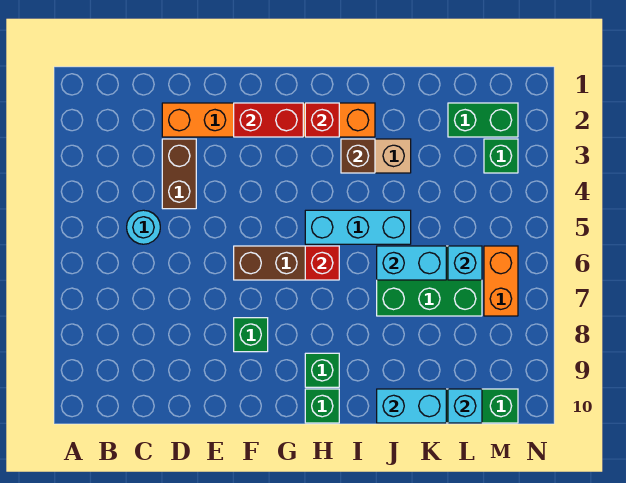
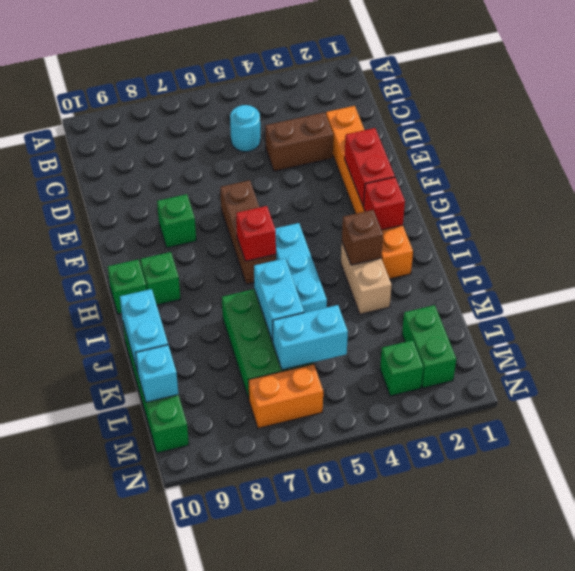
cyan 1x1 brick [448,246,482,280] -> cyan 1x2 brick [272,305,348,370]

